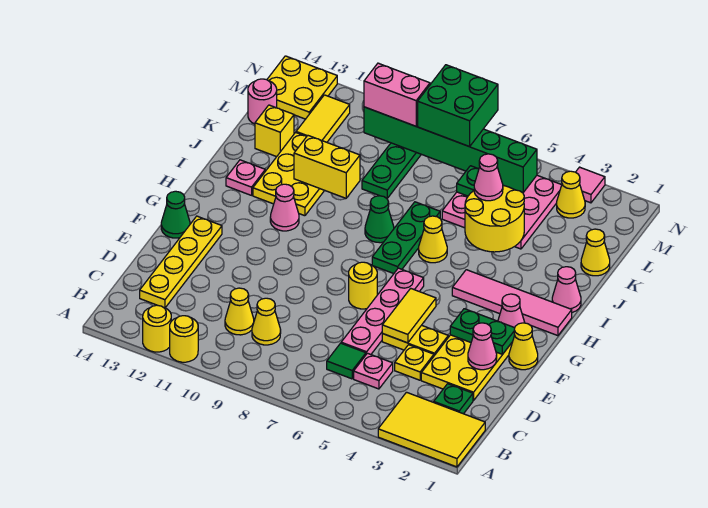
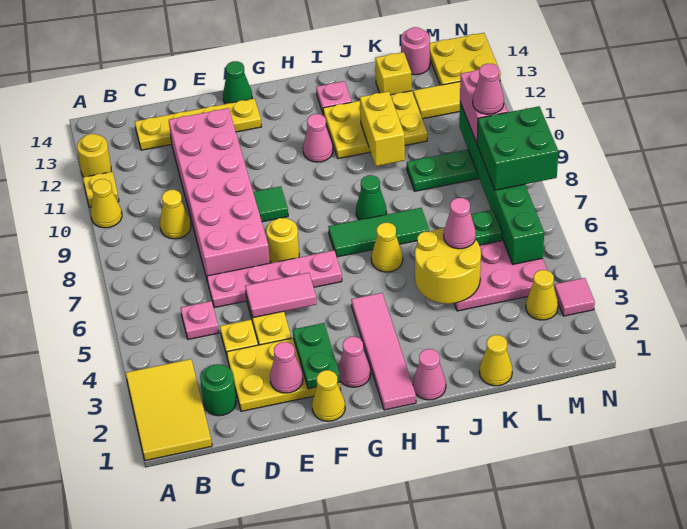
yellow 1x1 round brick [170,316,198,362] -> yellow 1x1 plate [83,172,119,207]
green 1x1 plate [434,384,473,414] -> green 1x1 round brick [200,364,236,416]
green 1x1 tile [327,343,366,379] -> green 1x1 tile moved to [253,186,288,222]
yellow 1x1 cone [225,288,254,335] -> yellow 1x1 cone moved to [91,179,122,228]
none -> pink 2x6 brick [169,108,270,282]
yellow 1x2 tile [382,288,436,343] -> pink 1x2 tile [245,273,317,318]
green 1x3 plate [372,202,440,274] -> green 1x3 tile [328,208,429,257]
none -> pink 1x1 cone [473,64,504,114]

